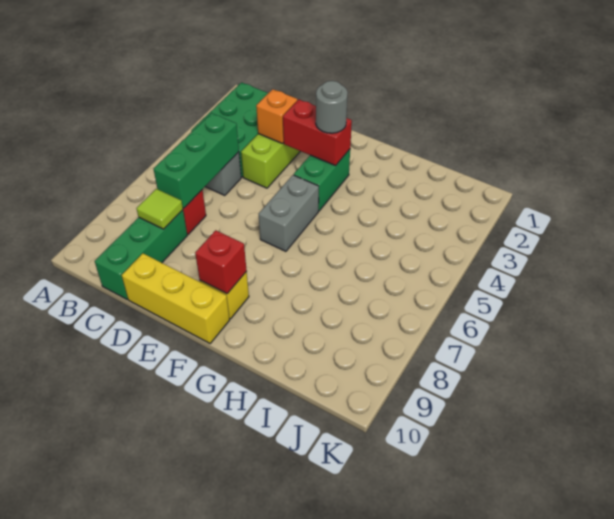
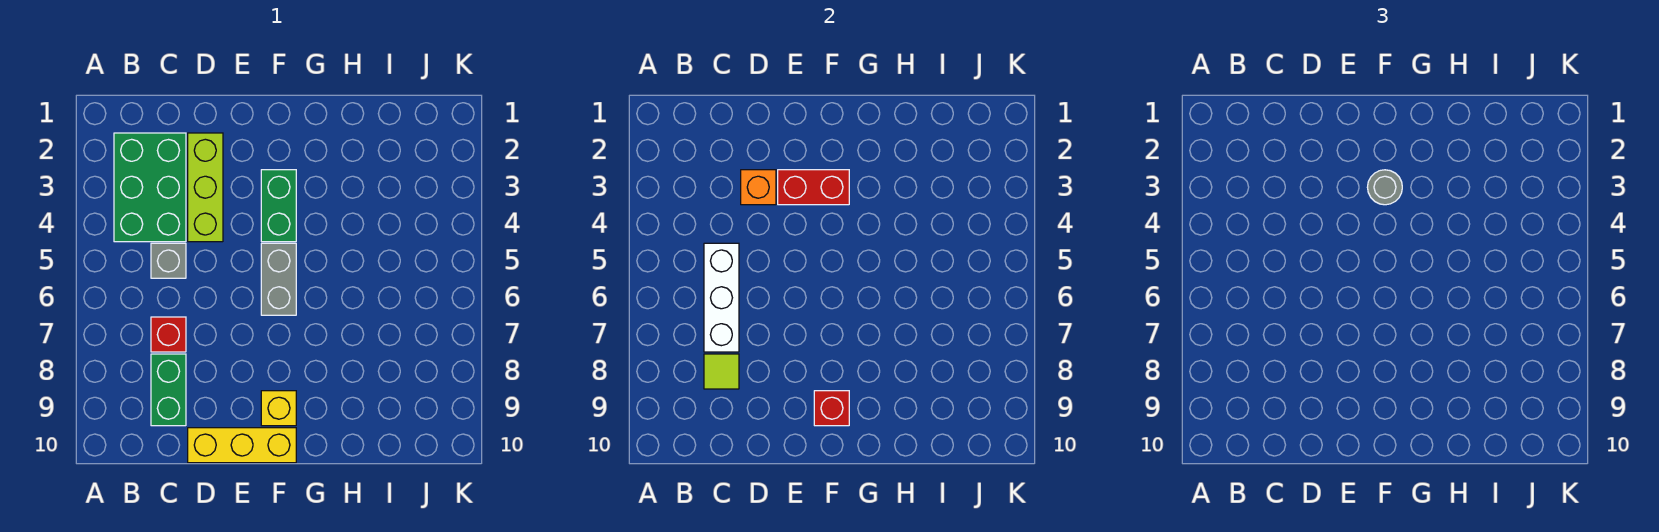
green 1x3 brick [154,113,239,208] -> white 1x3 brick [704,243,739,352]
green 1x3 brick [95,210,187,300] -> green 1x2 brick [151,354,186,426]

